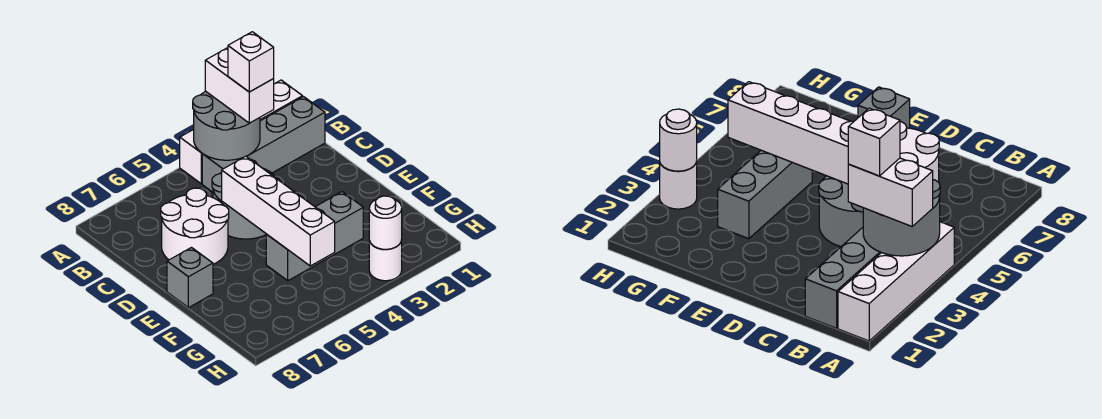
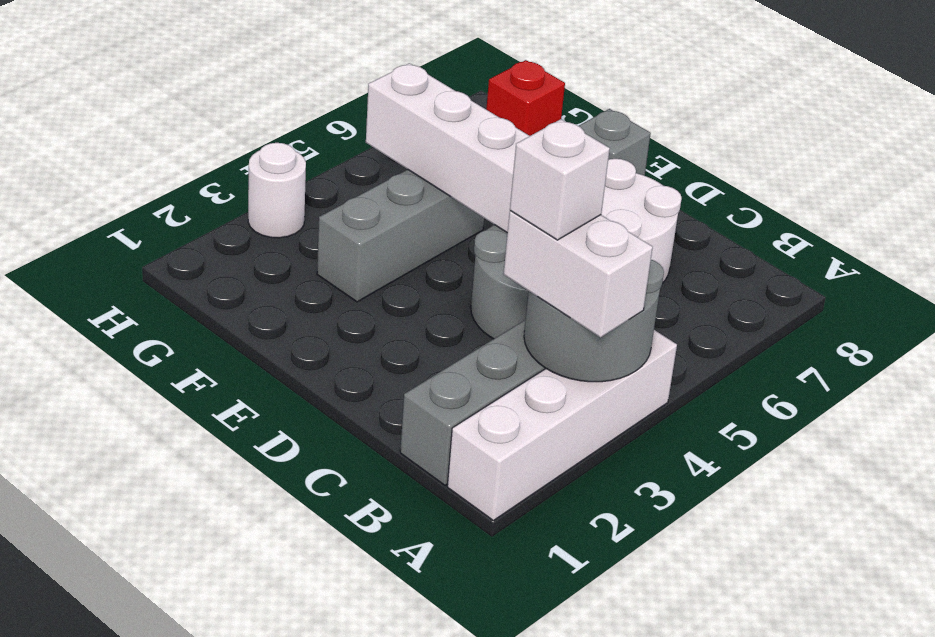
none -> red 1x1 brick [486,60,565,136]
white 1x1 round brick [369,196,402,249] -> none

